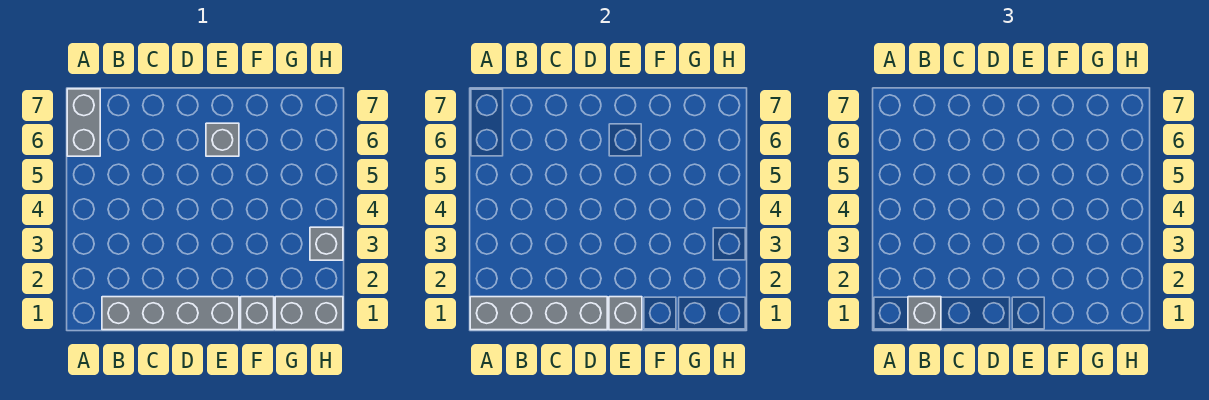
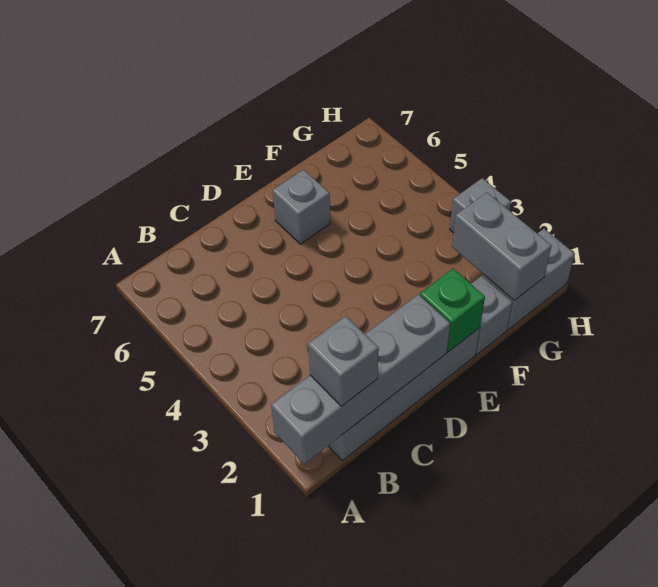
grey 1x2 brick [67,89,100,156] -> grey 1x2 brick moved to [452,192,551,300]
grey 1x1 brick [609,297,642,330] -> green 1x1 brick [420,269,485,352]

